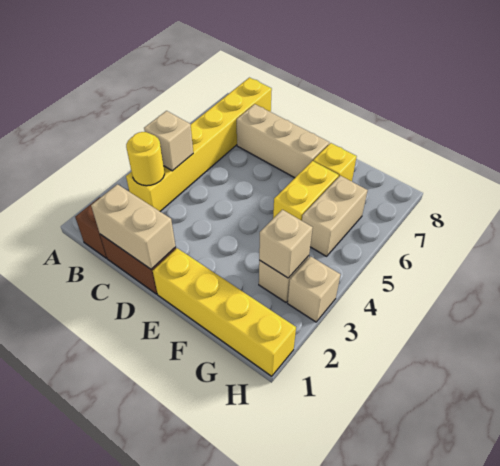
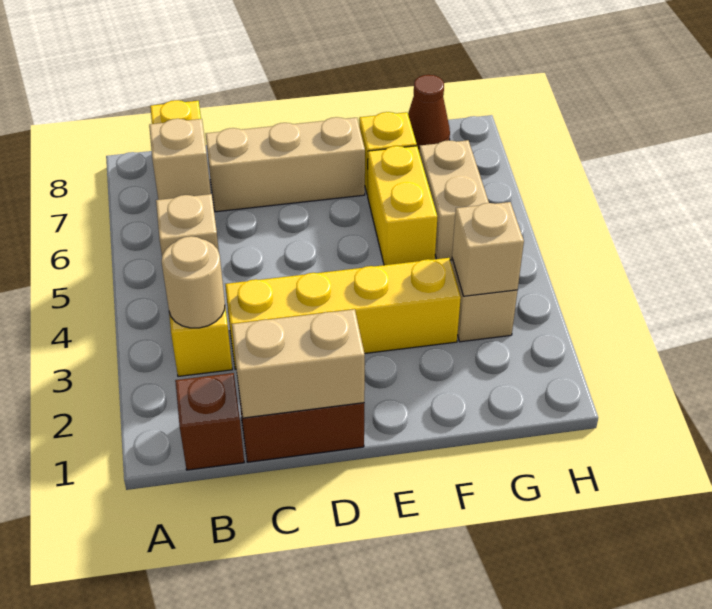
yellow 1x1 round brick [126,132,164,186] -> tan 1x1 round brick [162,236,225,328]
yellow 1x4 brick [153,248,296,376] -> yellow 1x4 brick moved to [225,258,461,369]
none -> brown 1x1 cone [408,75,450,150]
tan 1x1 brick [288,256,340,322] -> tan 1x1 brick moved to [149,119,211,200]

